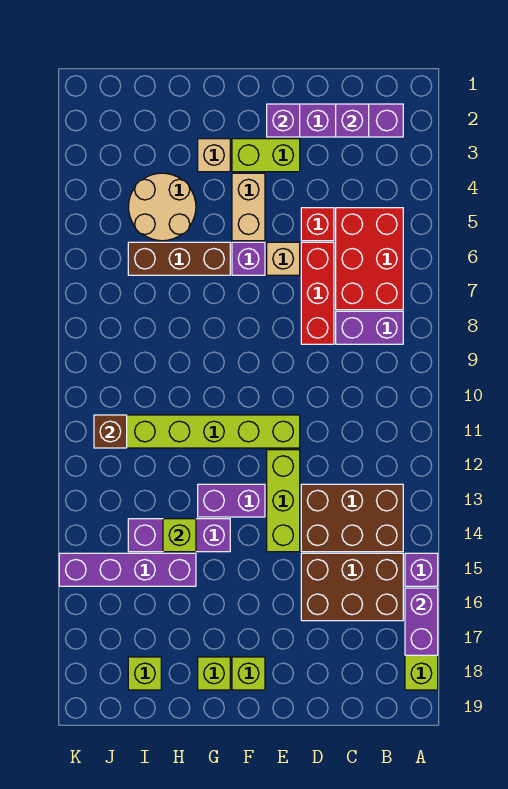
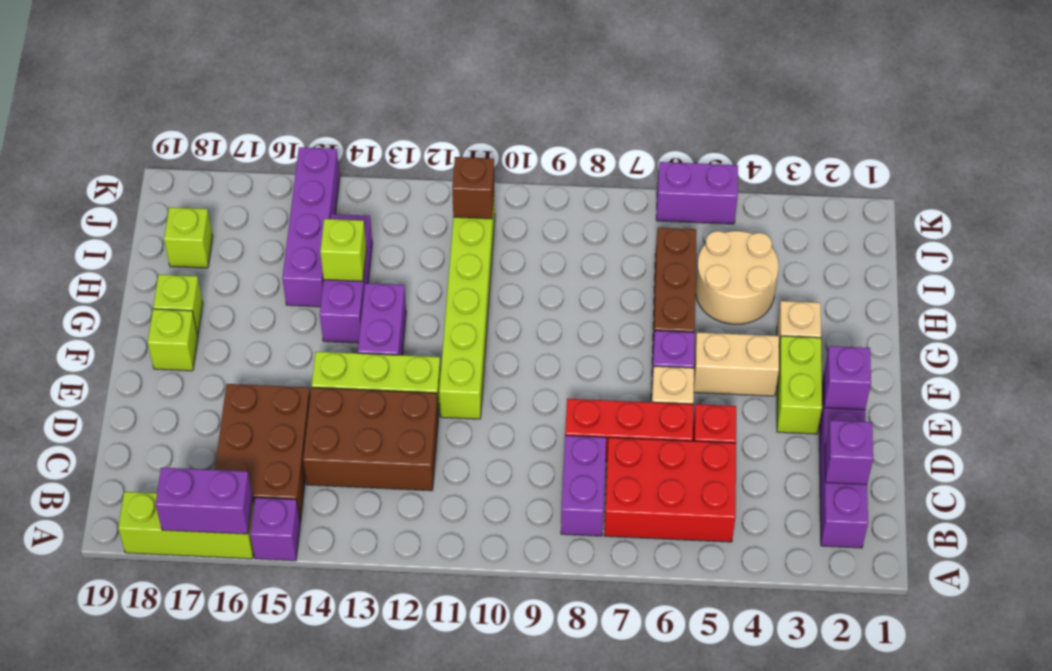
brown 2x3 brick [301,484,403,552] -> brown 2x3 brick turned to [303,388,438,491]
none -> purple 1x2 brick [656,162,738,224]

